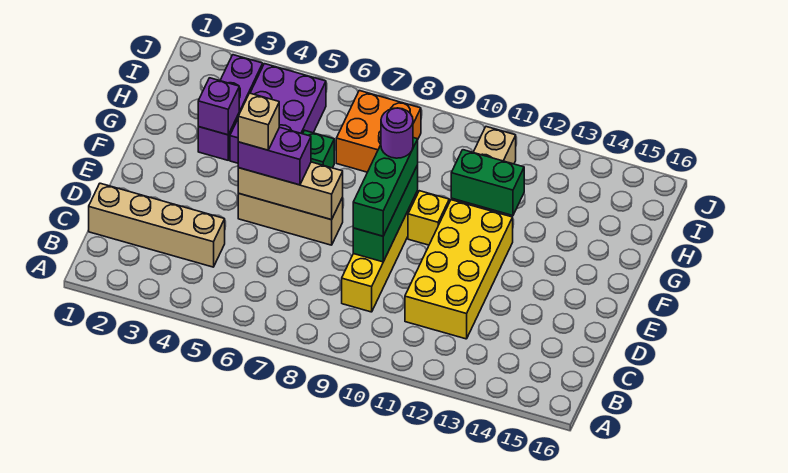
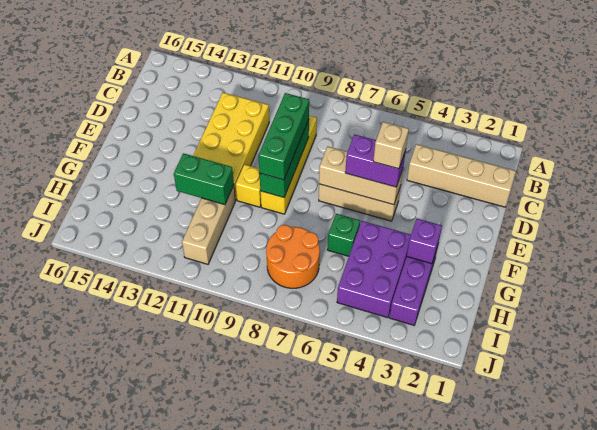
purple 1x1 round brick [381,108,413,158] -> none
orange 2x2 brick [336,91,421,172] -> orange 2x2 round brick [266,225,320,288]

